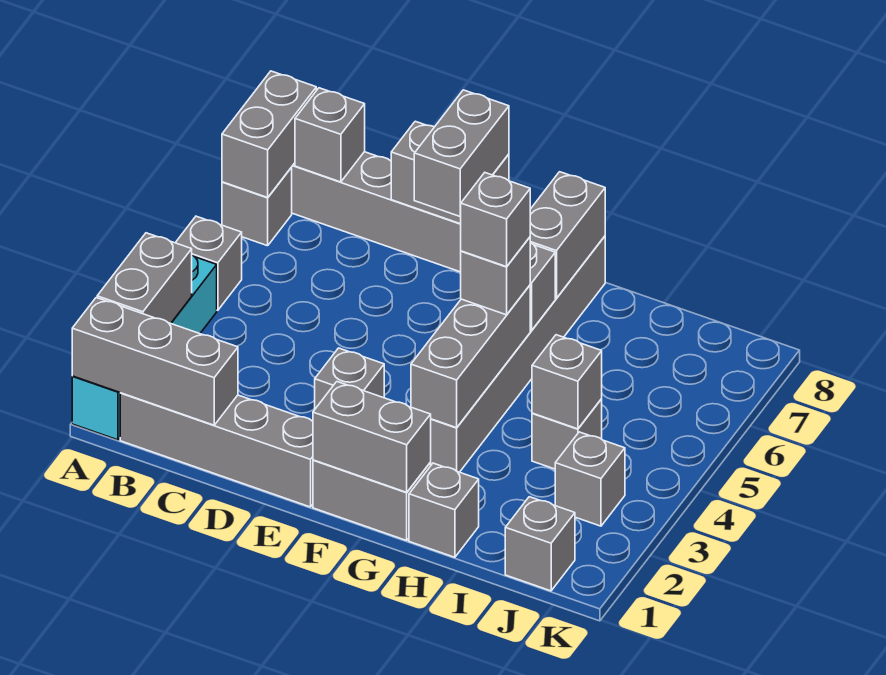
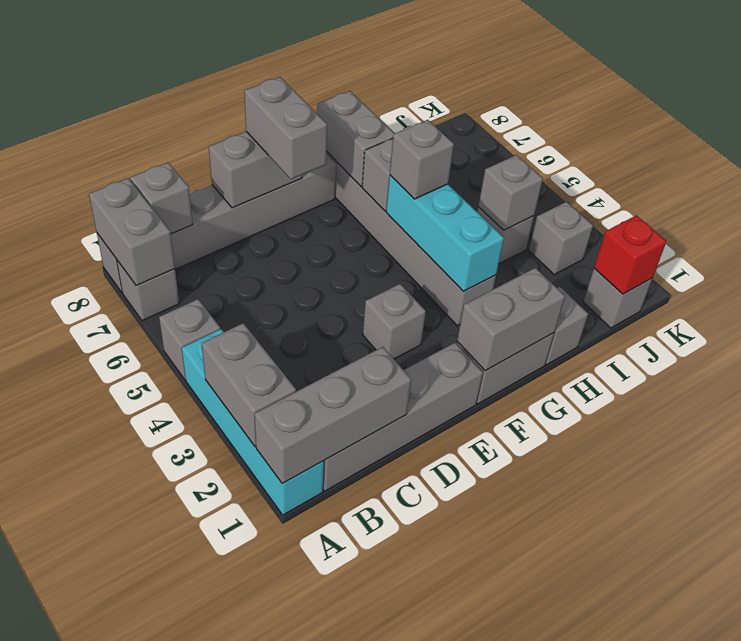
grey 1x3 brick [411,285,530,428] -> cyan 1x3 brick [386,175,504,291]
grey 1x1 brick [461,173,530,267] -> none
none -> red 1x1 brick [594,215,666,294]

